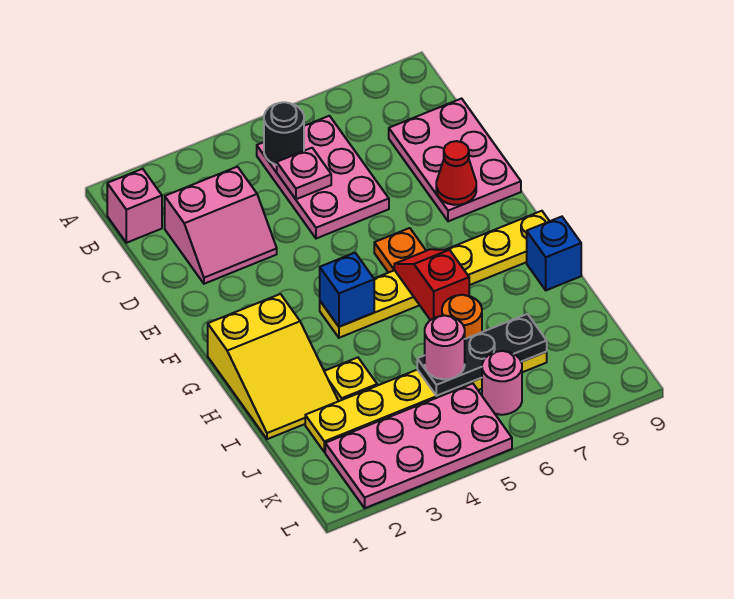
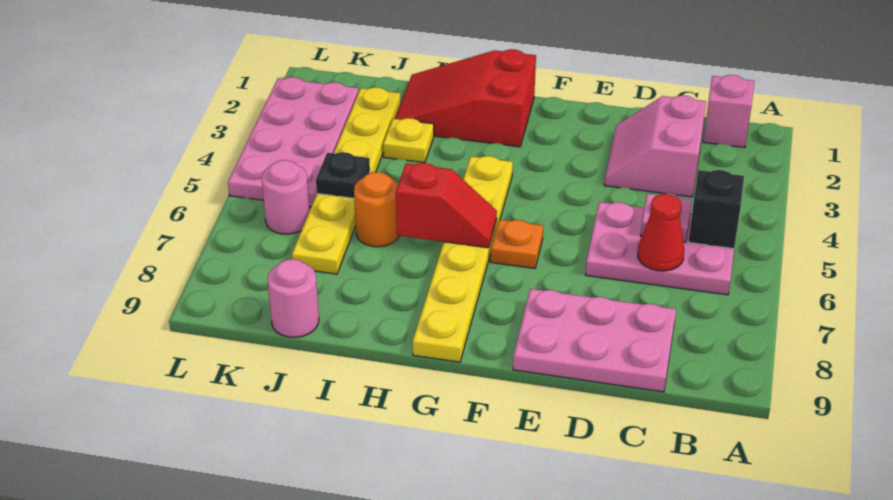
black 1x1 round brick [264,102,304,165] -> black 1x1 brick [688,170,744,249]
red 1x1 cone [436,141,476,205] -> red 1x1 cone moved to [638,194,684,271]
yellow 2x3 slope [208,294,338,439] -> red 2x3 slope [395,49,536,147]
blue 1x1 brick [320,253,374,327] -> none
blue 1x1 brick [527,217,581,290] -> none
black 1x3 plate [417,314,547,396] -> black 1x1 plate [316,152,370,198]
pink 1x1 round brick [425,316,465,379] -> pink 1x1 round brick moved to [267,259,319,337]

